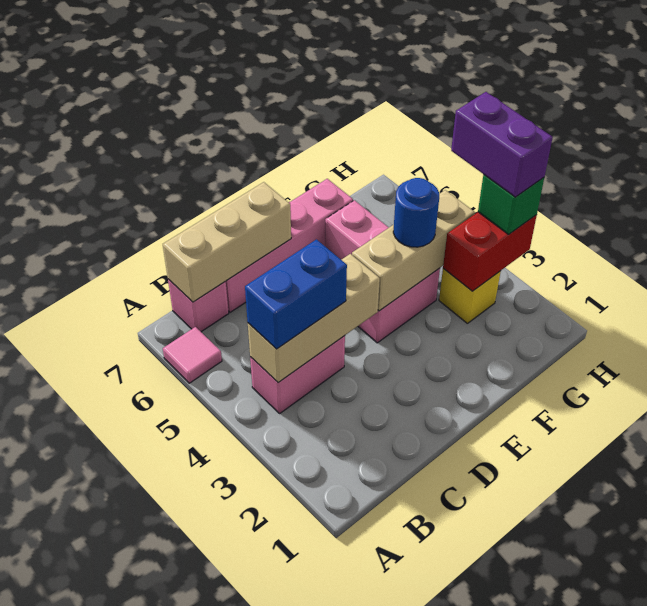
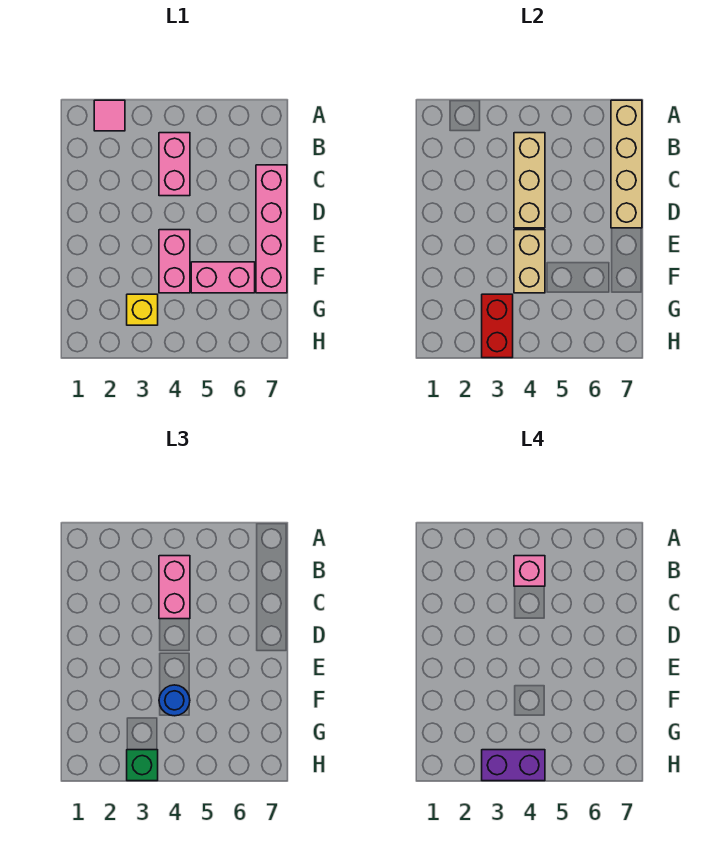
pink 1x1 tile [163,327,222,383] -> pink 1x1 tile moved to [94,100,125,131]
blue 1x2 brick [245,239,347,349] -> pink 1x2 brick [159,556,190,619]
pink 1x1 brick [168,279,229,332] -> pink 1x1 brick moved to [514,556,545,586]
tan 1x3 brick [163,182,291,302] -> tan 1x4 brick [611,100,642,228]
tan 1x3 brick [352,190,475,311] -> tan 1x2 brick [514,230,545,293]

